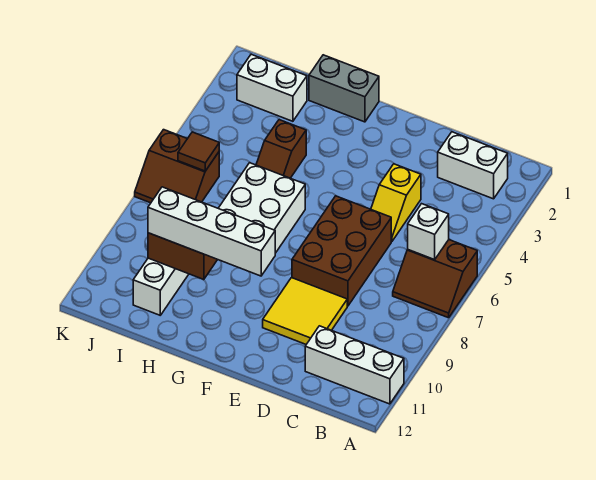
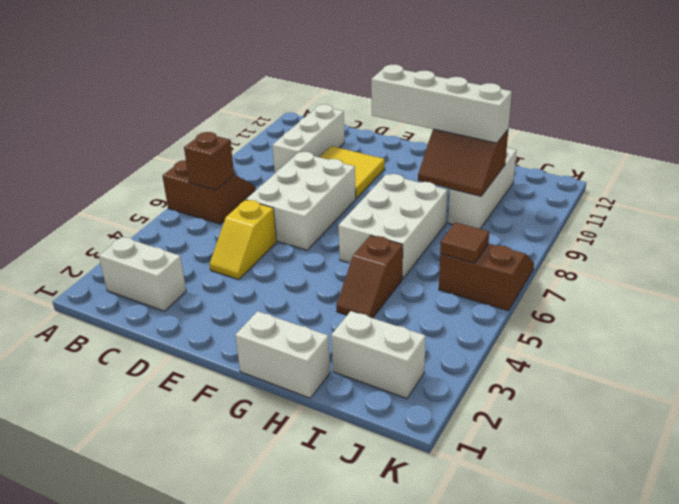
white 1x3 brick [305,326,404,404] -> white 1x3 brick turned to [272,104,345,173]
white 1x1 brick [408,204,449,260] -> brown 1x1 brick [184,132,234,190]
yellow 1x2 slope [371,164,421,241] -> yellow 1x2 slope turned to [210,200,277,280]
brown 2x3 brick [292,196,391,306] -> white 2x3 brick [246,152,356,250]
grey 1x2 brick [309,55,379,122] -> white 1x2 brick [235,311,330,398]
brown 1x2 slope [256,120,306,178] -> brown 1x2 slope turned to [336,235,403,318]

